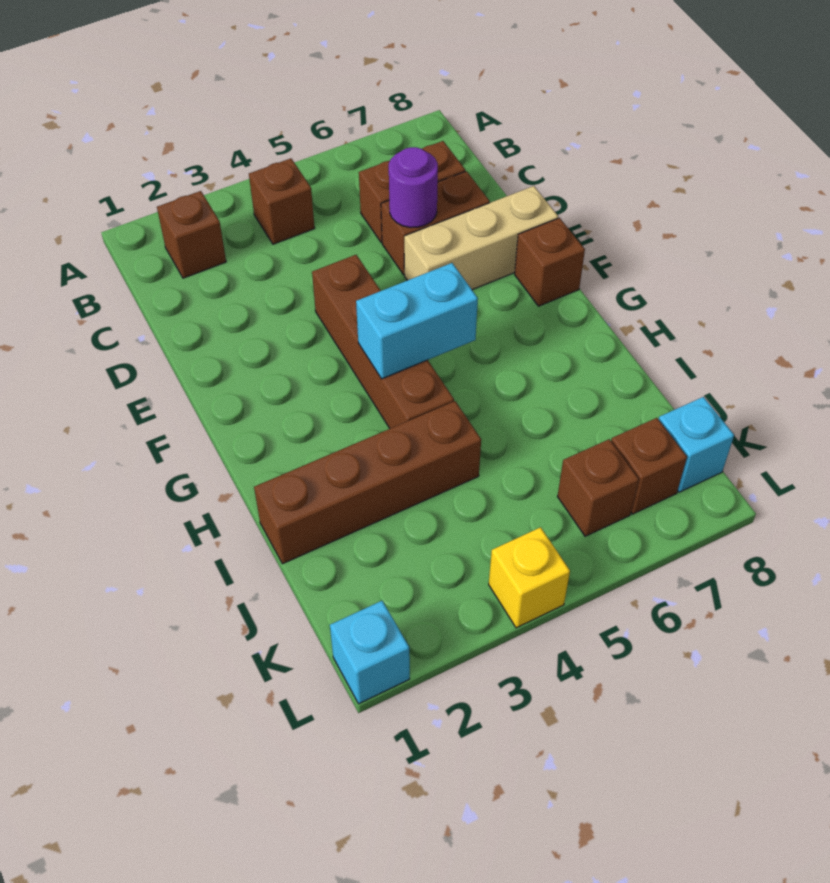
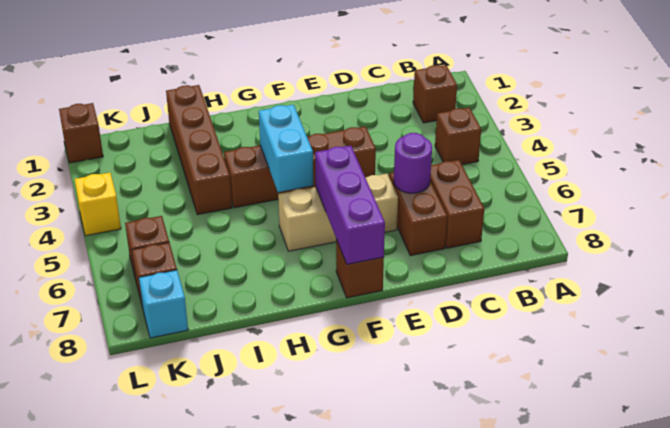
tan 1x3 brick [404,186,558,290] -> tan 1x3 brick turned to [278,174,398,251]
none -> purple 1x3 brick [315,146,385,264]
cyan 1x1 brick [330,601,410,704] -> brown 1x1 brick [59,103,103,163]

